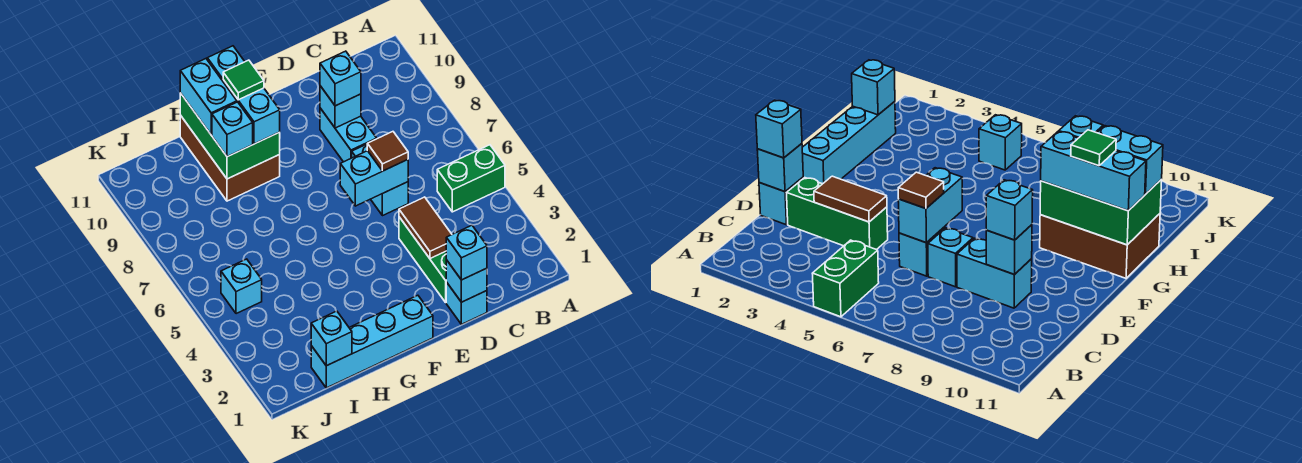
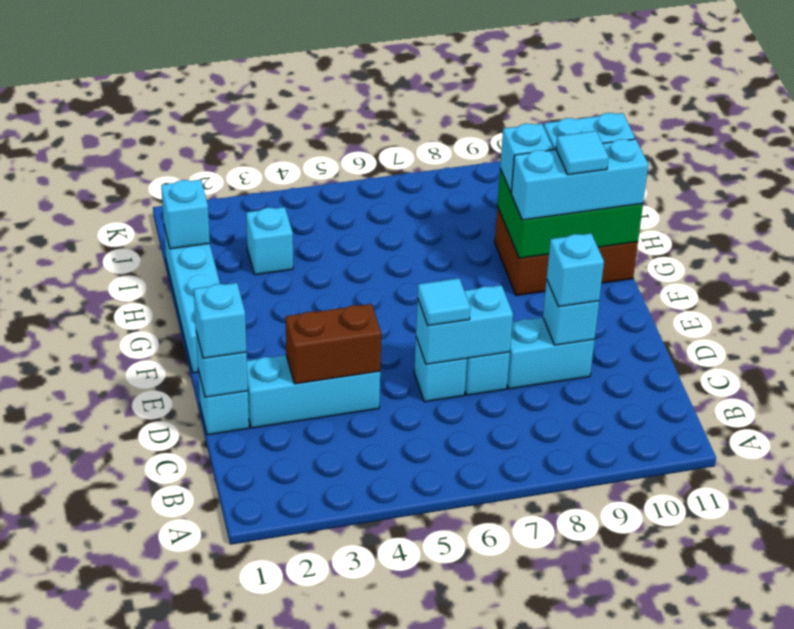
green 1x2 brick [437,145,505,212] -> none
green 1x3 brick [399,217,446,302] -> cyan 1x3 brick [247,355,380,428]
brown 1x2 tile [399,197,452,258] -> brown 1x2 brick [286,304,381,384]
cyan 1x2 brick [340,151,408,206] -> cyan 1x2 brick turned to [416,285,513,364]
brown 1x1 tile [367,132,408,171] -> cyan 1x1 tile [418,278,470,326]
green 1x1 tile [223,60,264,100] -> cyan 1x1 tile [556,131,609,175]
cyan 1x1 brick [221,259,262,314] -> cyan 1x1 brick moved to [246,207,293,275]

